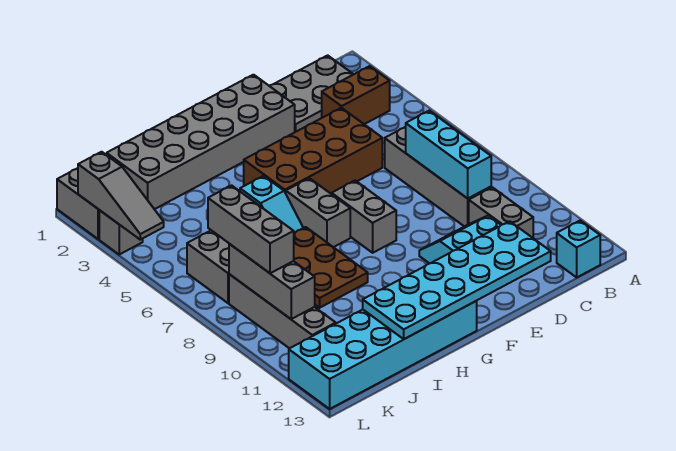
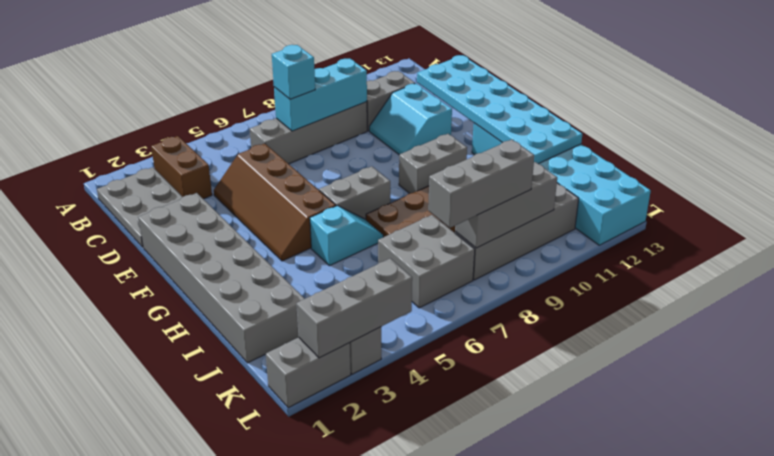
cyan 1x1 brick [557,221,600,277] -> cyan 1x1 brick moved to [272,45,315,99]
brown 2x4 brick [244,108,382,194] -> brown 2x4 slope [214,143,336,261]
grey 1x2 brick [332,181,396,253] -> grey 1x2 brick moved to [399,134,467,194]
grey 1x3 slope [78,152,164,240] -> grey 1x3 brick [296,258,412,358]

